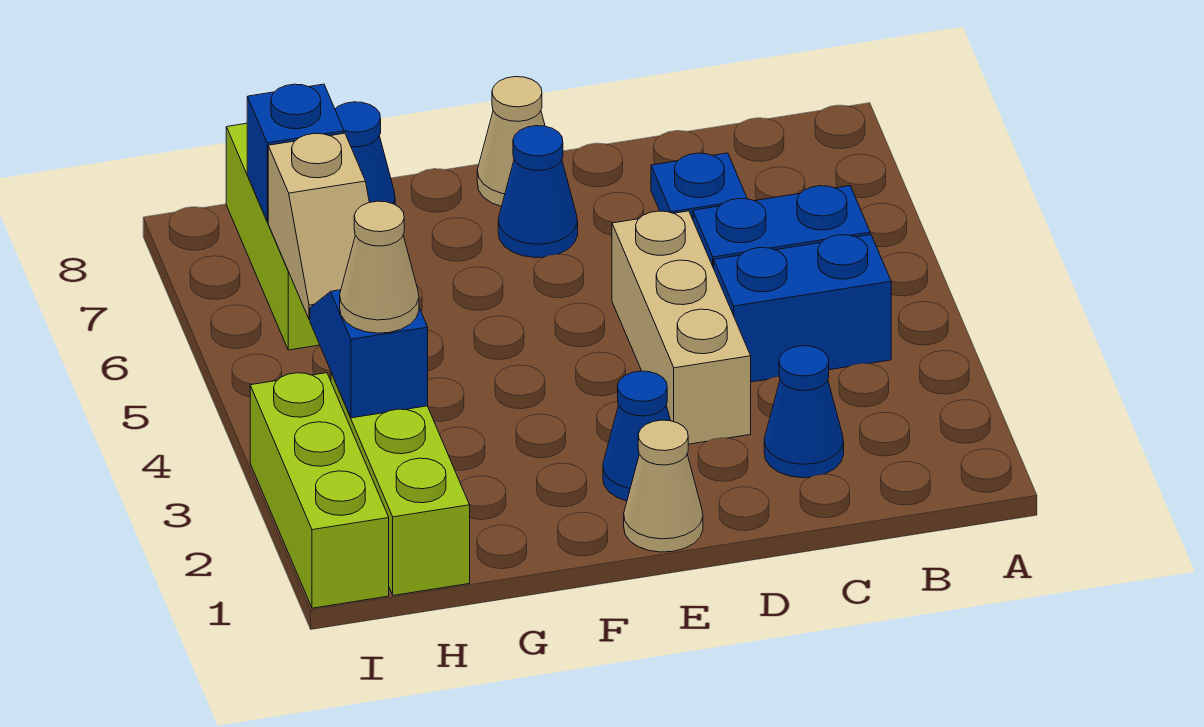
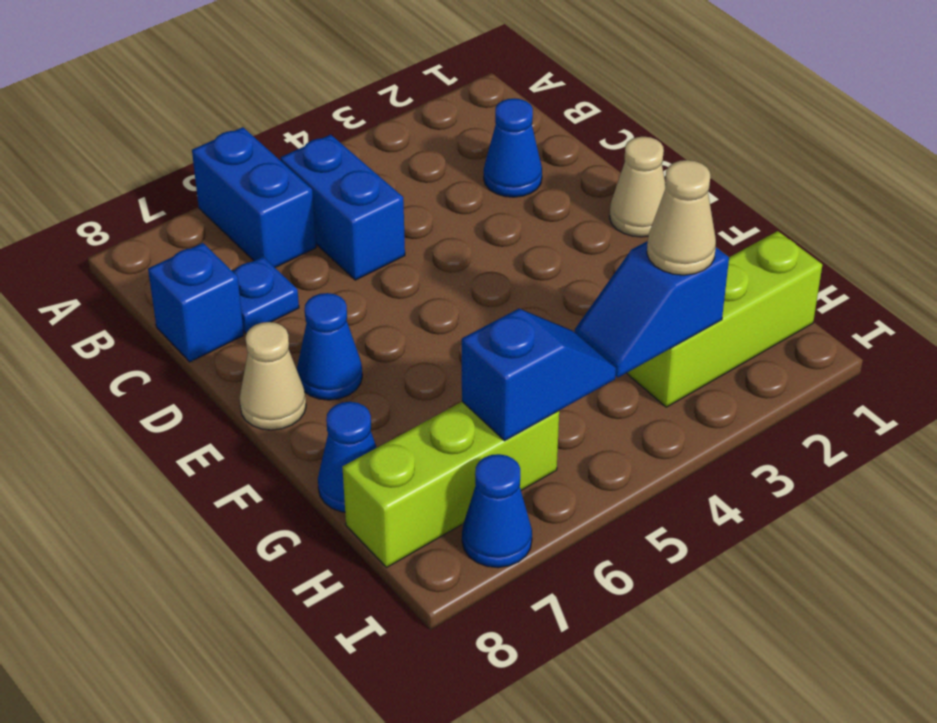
blue 1x2 brick [714,235,891,382] -> blue 1x2 brick moved to [192,127,316,267]
tan 1x3 brick [612,211,751,444] -> none
blue 1x1 cone [603,371,671,501] -> blue 1x1 cone moved to [462,454,532,568]
tan 1x2 slope [268,133,369,320] -> blue 1x2 slope [462,309,616,441]
blue 1x1 brick [247,84,344,222] -> blue 1x1 brick moved to [148,243,244,362]
lime 1x3 brick [250,373,389,608] -> none

